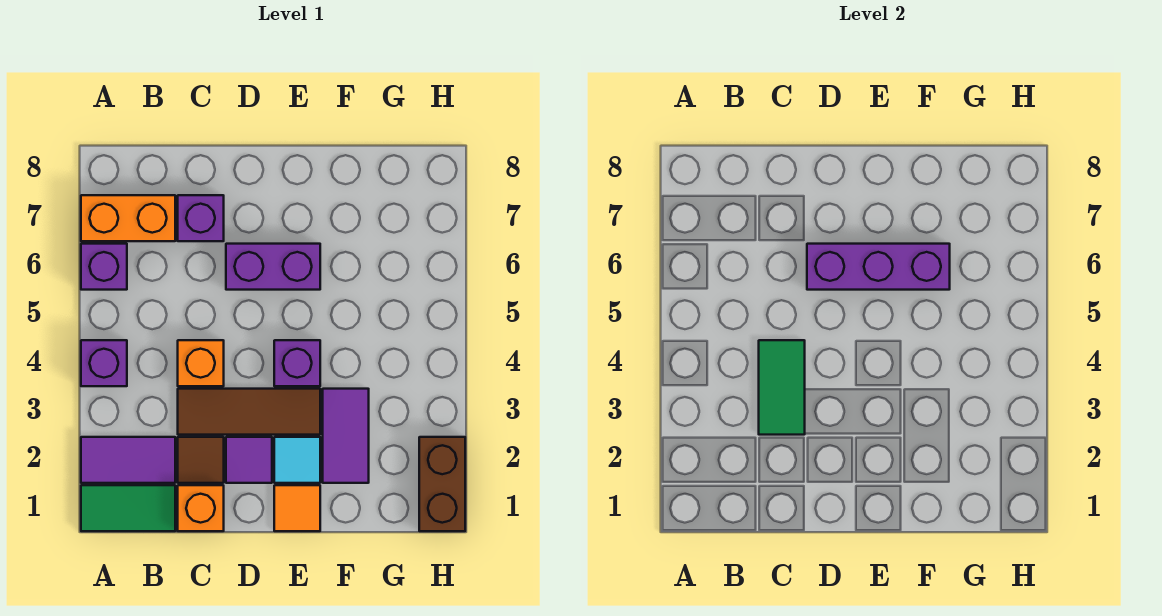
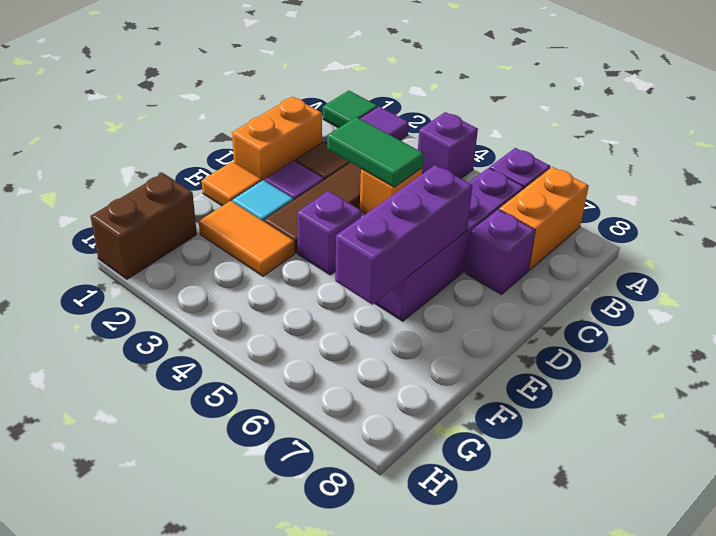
green 1x2 tile [81,485,175,531] -> green 1x1 tile [323,91,377,128]
orange 1x1 brick [178,485,224,531] -> orange 1x2 brick [232,97,322,181]
purple 1x2 brick [226,244,320,290] -> purple 1x4 brick [375,168,524,321]
purple 1x2 tile [323,389,369,483] -> orange 1x2 tile [199,201,295,276]
brown 1x2 brick [419,437,465,531] -> brown 1x2 brick turned to [90,173,197,279]

